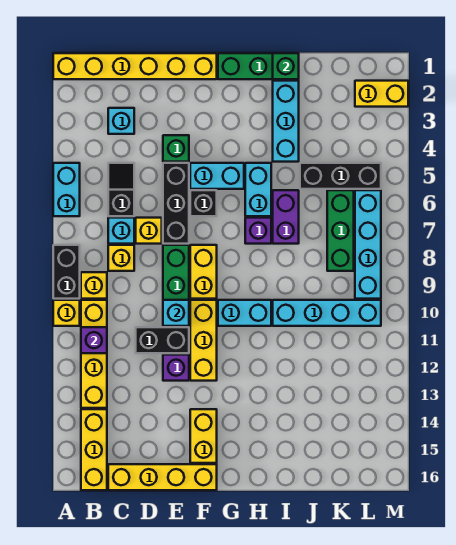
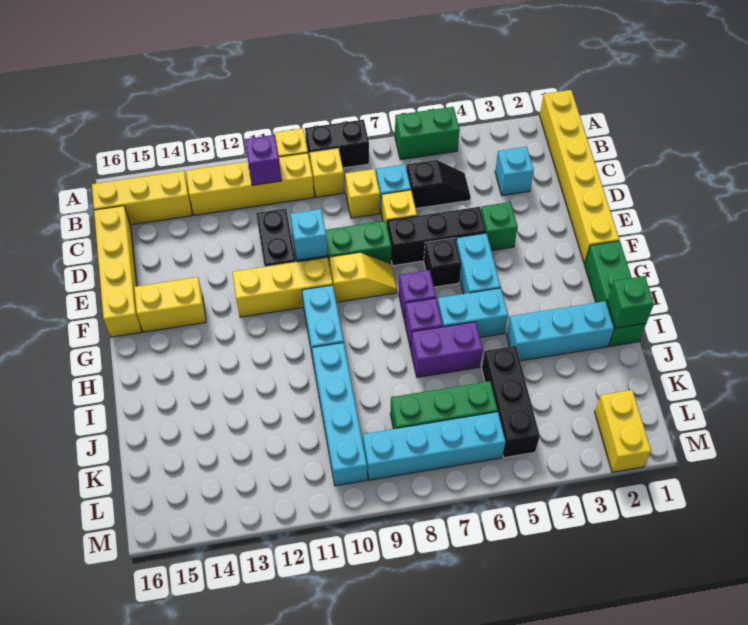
cyan 1x2 brick [53,163,80,216] -> green 1x2 brick [395,107,460,160]
purple 1x1 brick [163,355,189,381] -> purple 1x1 brick moved to [399,270,436,320]
yellow 1x2 brick [190,245,217,299] -> yellow 1x2 slope [329,252,397,302]

